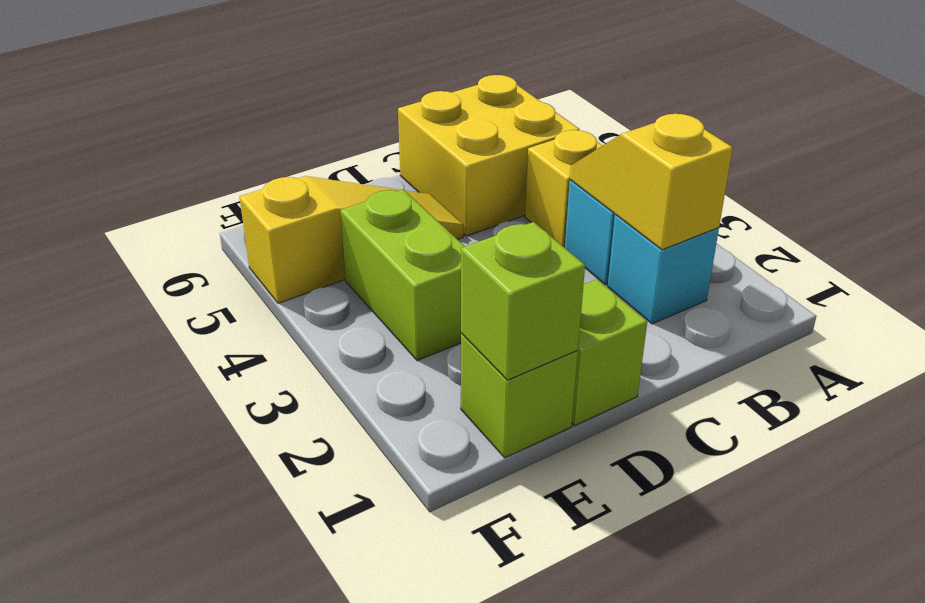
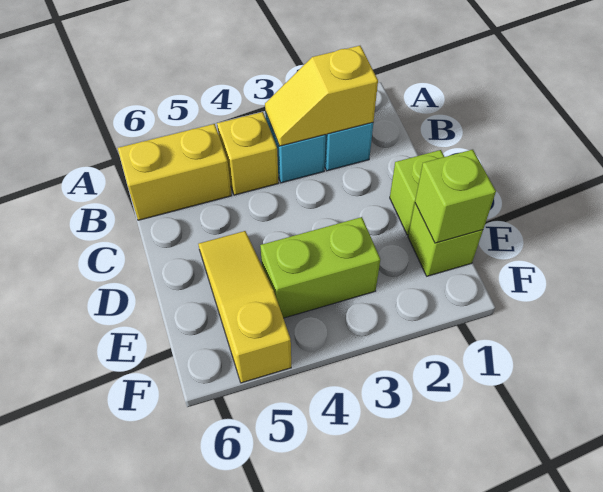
yellow 2x2 brick [398,75,580,236] -> yellow 1x2 brick [118,124,232,220]

